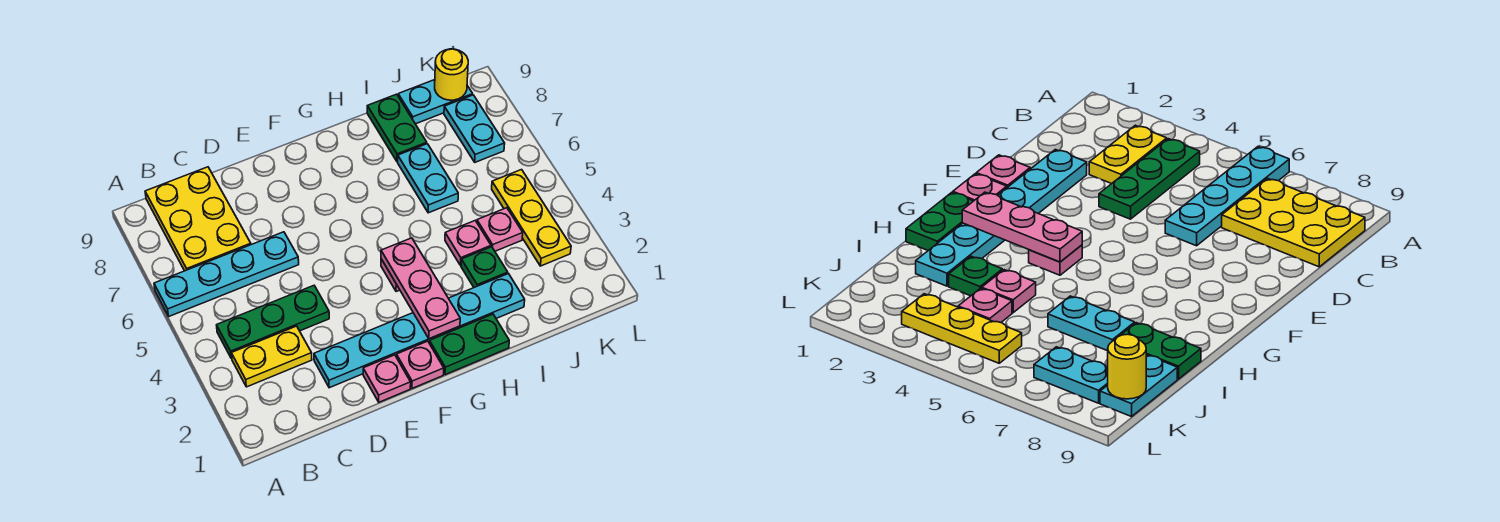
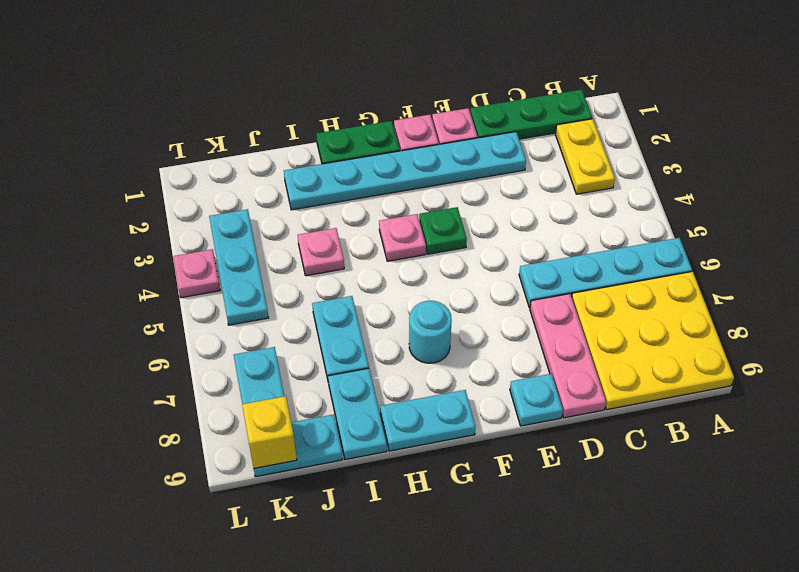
yellow 1x2 plate [231,326,312,387] -> yellow 1x2 plate turned to [555,119,615,194]
green 1x3 plate [217,286,329,359] -> green 1x3 plate moved to [470,90,592,139]
yellow 2x3 plate [145,167,251,271] -> yellow 3x3 plate [572,271,734,410]
none -> cyan 1x1 plate [510,374,563,426]
pink 1x3 plate [381,238,460,339] -> pink 1x3 plate moved to [530,294,606,418]
none -> cyan 1x1 round brick [409,301,452,363]
none -> cyan 1x2 plate [380,390,476,451]
green 1x1 plate [461,247,508,287] -> green 1x1 plate moved to [419,207,467,254]
green 1x2 plate [367,94,427,162] -> cyan 1x2 plate [328,368,387,460]
pink 1x1 plate [477,208,523,251] -> pink 1x1 plate moved to [173,249,220,298]
yellow 1x3 plate [492,170,571,266] -> cyan 1x3 plate [209,209,269,325]
yellow 1x1 round brick [435,49,468,100] -> yellow 1x1 brick [242,396,297,468]

